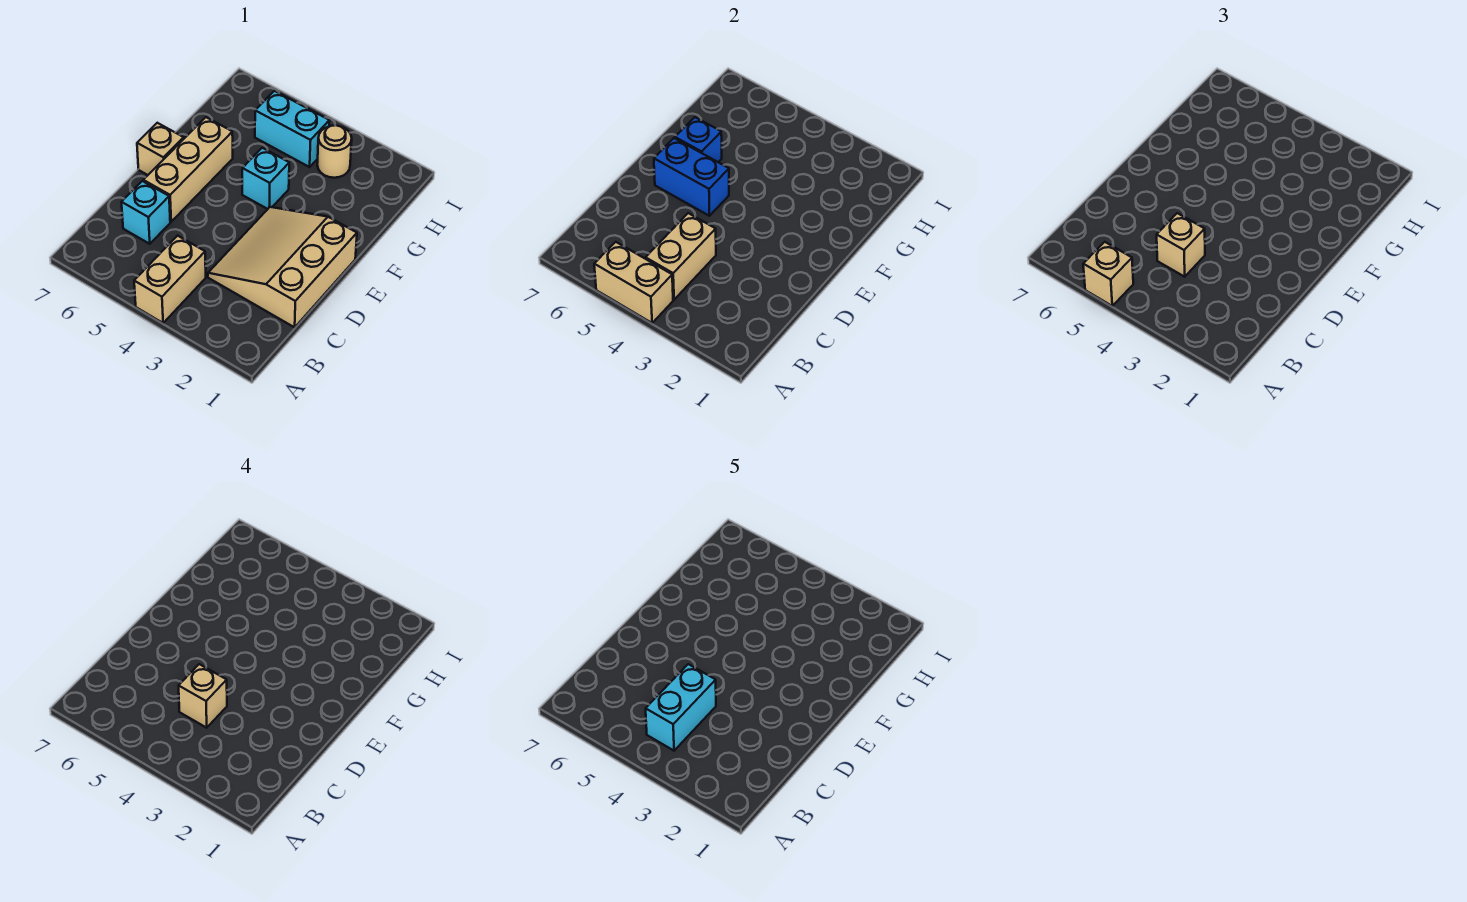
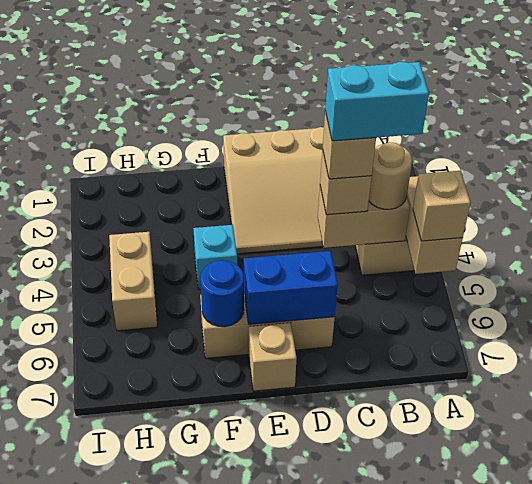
cyan 1x1 brick [122,181,170,244] -> none
blue 1x2 brick [654,138,729,216] -> blue 1x2 brick turned to [244,251,338,324]
blue 1x1 brick [675,117,722,162] -> blue 1x1 round brick [200,260,244,327]
tan 1x1 round brick [317,125,352,178] -> tan 1x1 round brick moved to [369,142,412,209]
cyan 1x2 brick [255,91,329,167] -> tan 1x2 brick [109,232,157,331]

